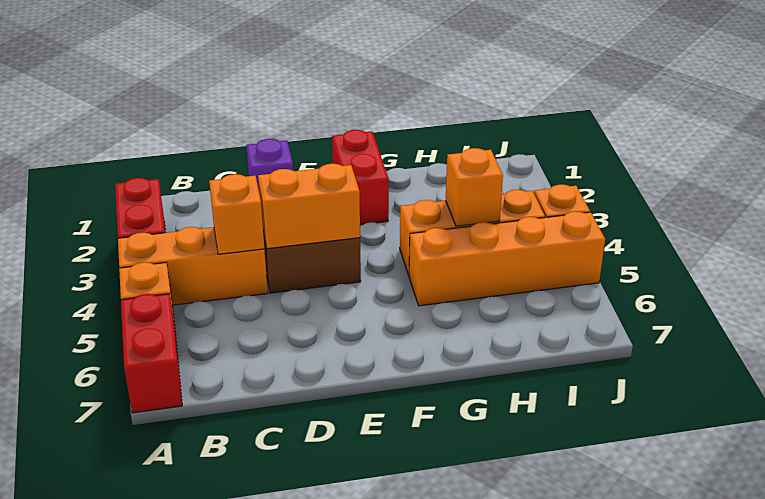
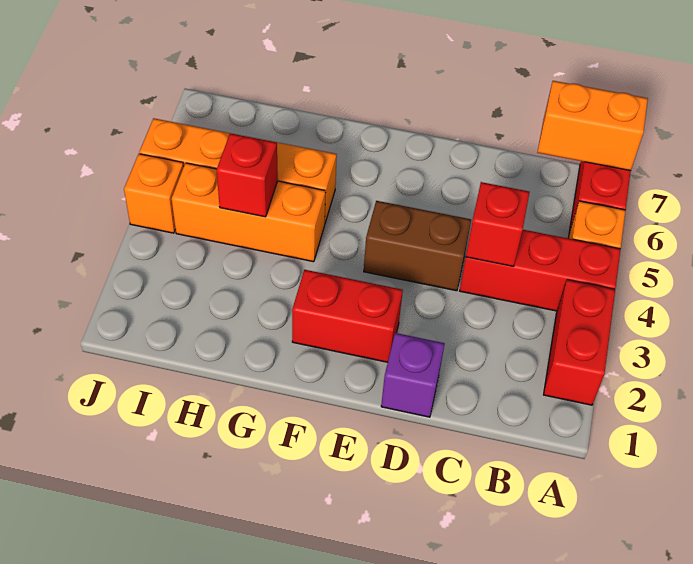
orange 1x3 brick [118,227,268,305] -> red 1x3 brick [460,230,621,311]
orange 1x1 brick [209,174,264,254] -> red 1x1 brick [466,182,530,267]
orange 1x2 brick [258,164,360,249] -> orange 1x2 brick moved to [537,81,648,171]
red 1x2 brick [332,130,389,225] -> red 1x2 brick turned to [292,270,403,362]
orange 1x1 brick [446,148,503,226] -> red 1x1 brick [217,133,278,217]

